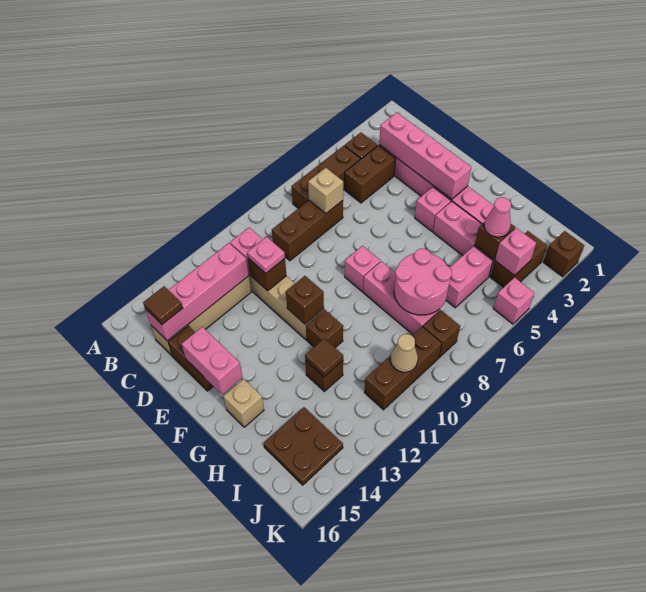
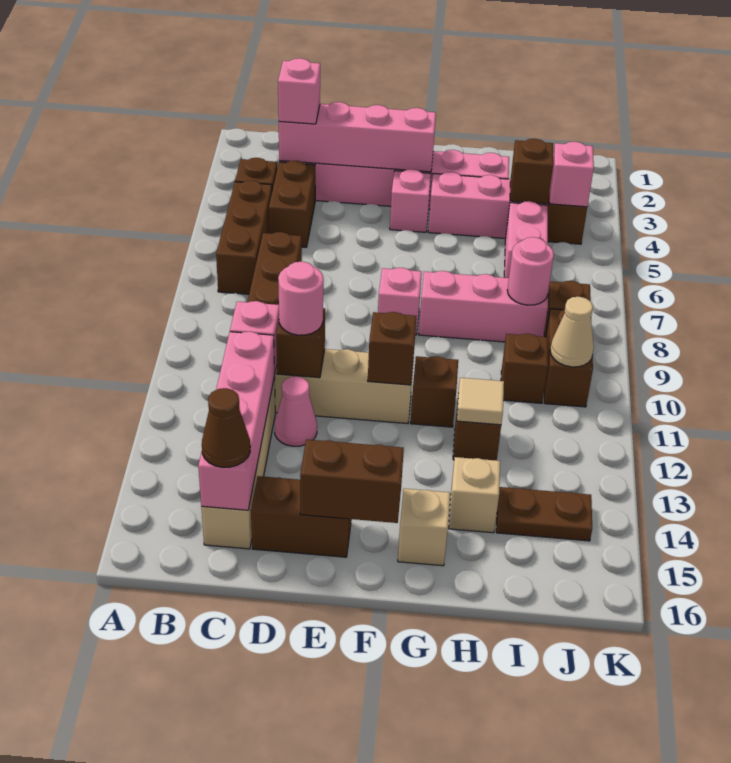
tan 1x1 brick [308,168,343,214] -> tan 1x1 brick moved to [449,457,500,533]
brown 1x1 tile [143,286,183,324] -> brown 1x1 cone [202,388,250,467]
pink 1x1 plate [247,237,285,273] -> pink 1x1 round brick [278,262,323,335]
pink 1x2 brick [182,327,243,395] -> brown 1x2 brick [300,439,404,523]
pink 2x2 round brick [394,249,452,315] -> pink 1x1 round brick [507,237,554,305]
brown 1x1 tile [305,338,343,377] -> tan 1x1 tile [457,378,504,425]
pink 1x1 cone [484,197,511,237] -> pink 1x1 cone moved to [275,376,317,446]
brown 2x2 plate [264,407,343,485] -> brown 1x2 plate [496,487,592,541]
brown 1x3 brick [364,327,442,410] -> brown 1x2 brick [544,309,593,407]
brown 1x1 brick [543,231,584,277] -> brown 1x1 brick moved to [501,334,548,403]
pink 1x1 brick [494,278,534,324] -> pink 1x1 brick moved to [278,58,320,124]

